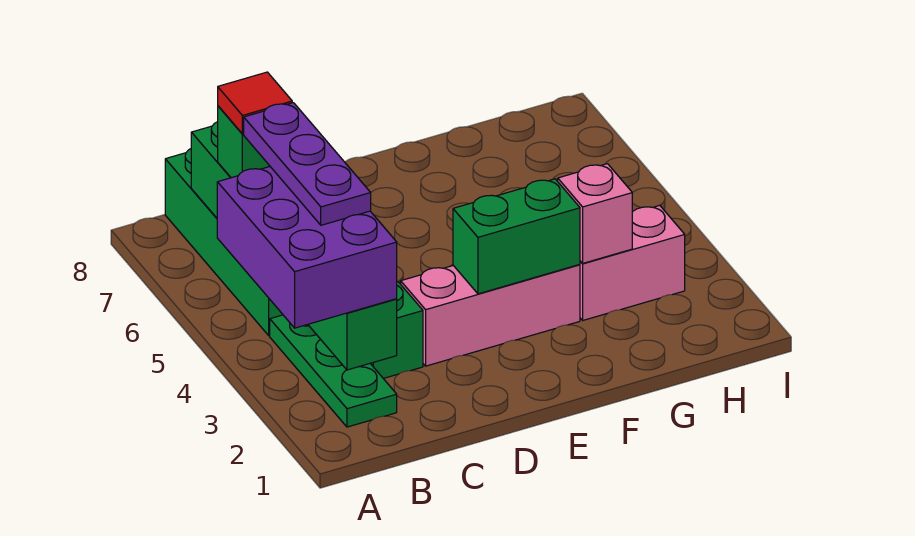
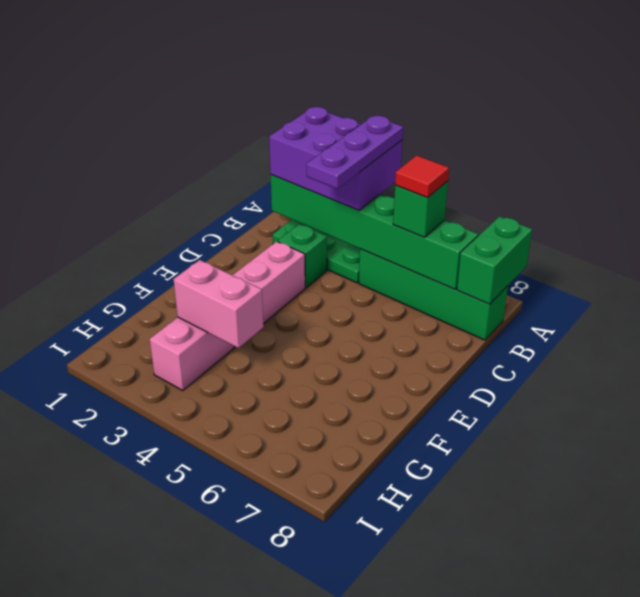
purple 1x3 plate [244,103,371,225] -> purple 1x3 plate turned to [307,116,403,189]
green 1x2 brick [453,179,580,294] -> green 1x2 brick moved to [457,216,532,304]
pink 1x1 brick [558,164,632,263] -> pink 1x2 brick [173,260,263,348]

